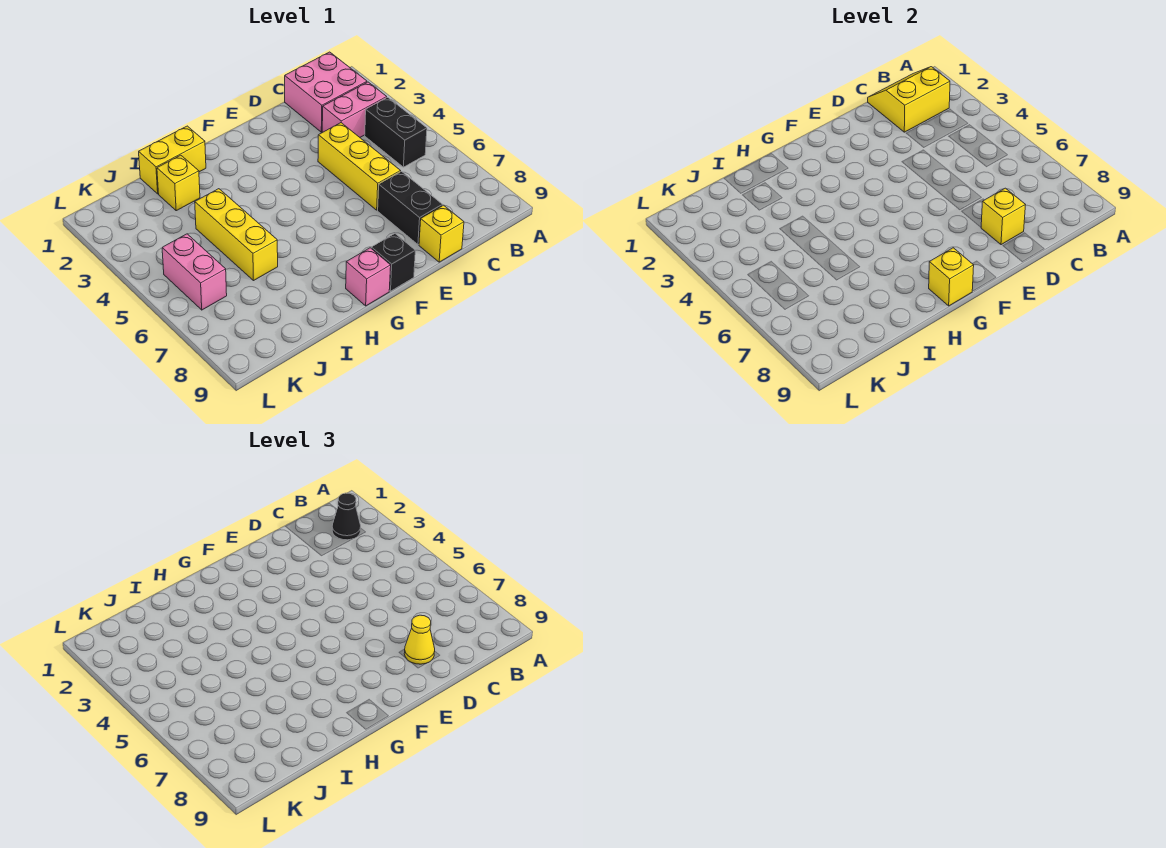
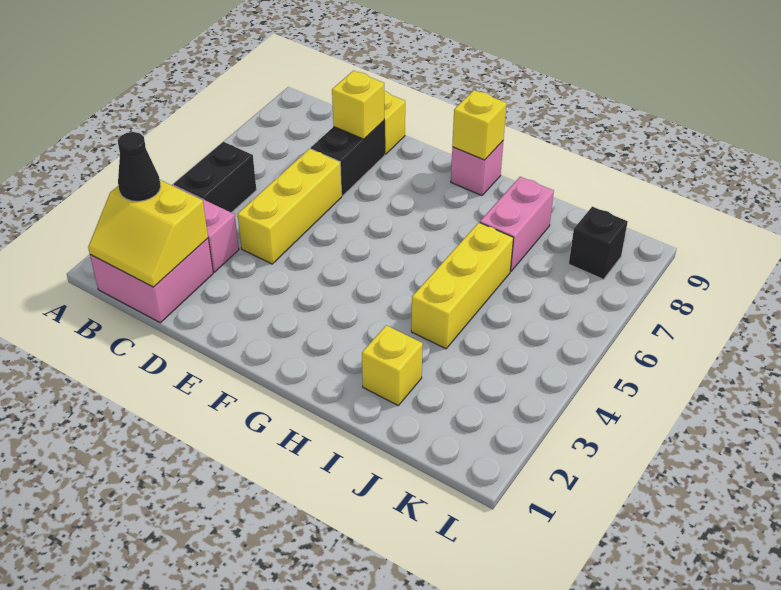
yellow 1x1 cone [404,615,435,664] -> none
black 1x1 brick [371,234,415,291] -> black 1x1 brick moved to [569,207,628,279]
yellow 1x2 brick [139,126,206,194] -> none
pink 1x2 brick [162,234,227,310] -> pink 1x2 brick moved to [480,177,554,271]

